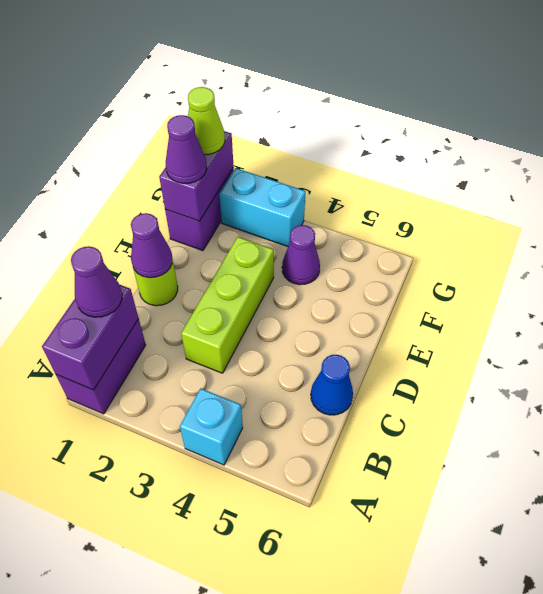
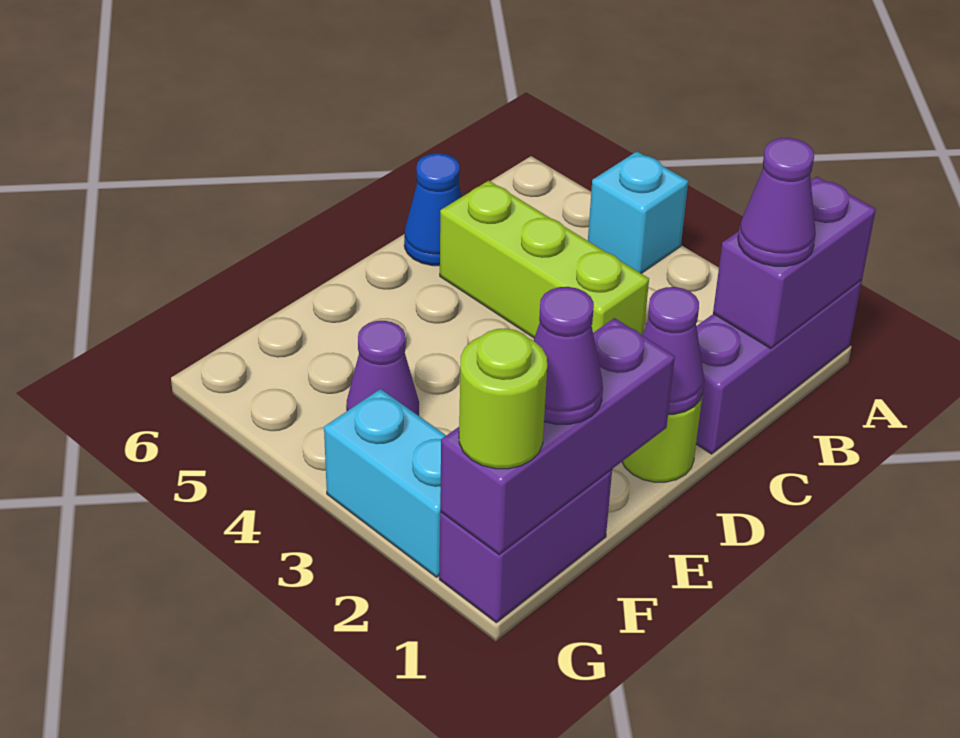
purple 1x2 brick [56,319,146,414] -> purple 1x3 brick [696,280,862,454]
lime 1x3 brick [181,237,274,373] -> lime 1x3 brick turned to [440,181,649,338]
purple 1x2 brick [159,131,234,221] -> purple 1x3 brick [440,318,675,555]
lime 1x1 cone [188,87,225,155] -> lime 1x1 round brick [459,328,547,469]

